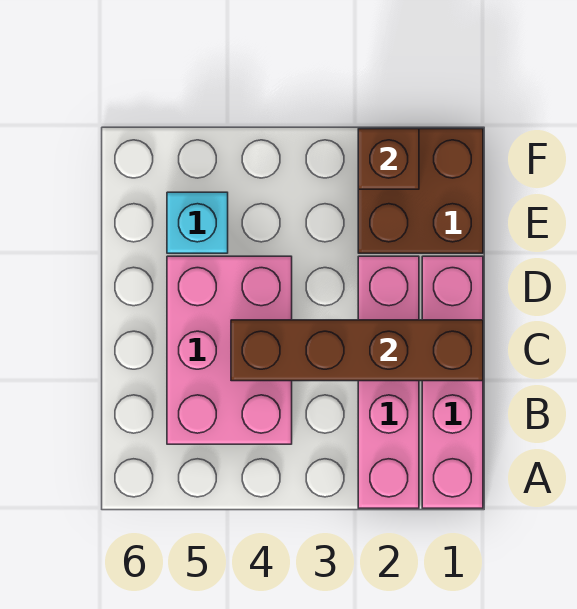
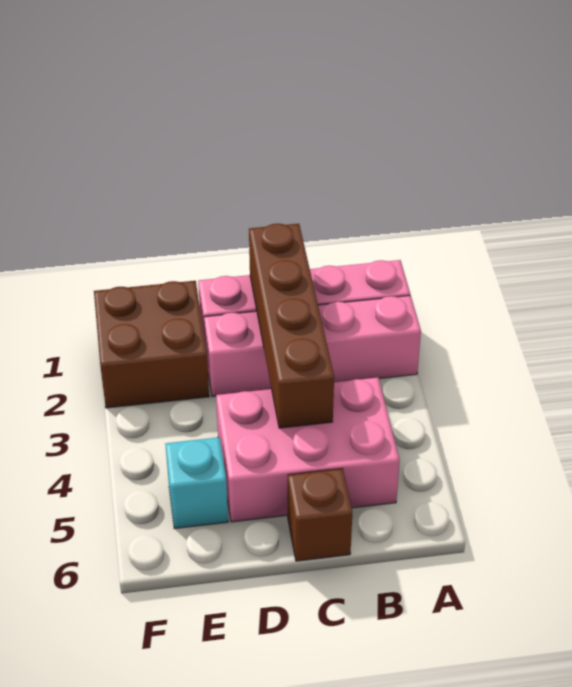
brown 1x1 brick [358,129,419,189] -> brown 1x1 brick moved to [288,468,352,561]

